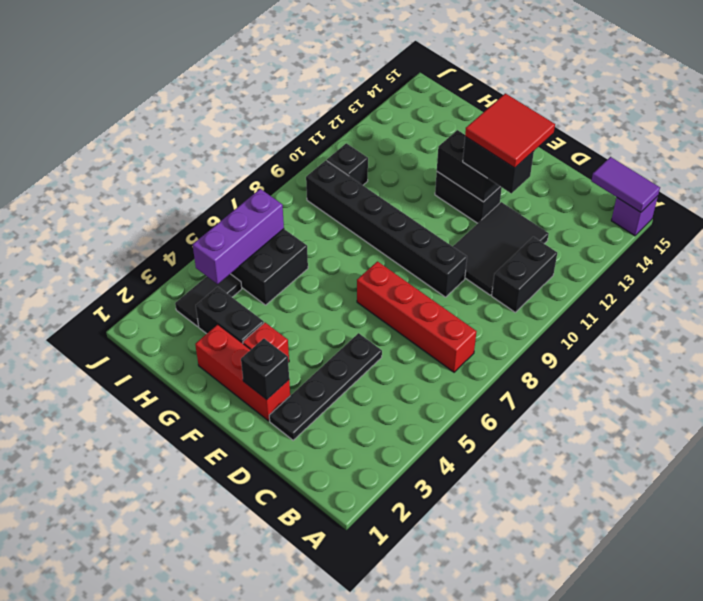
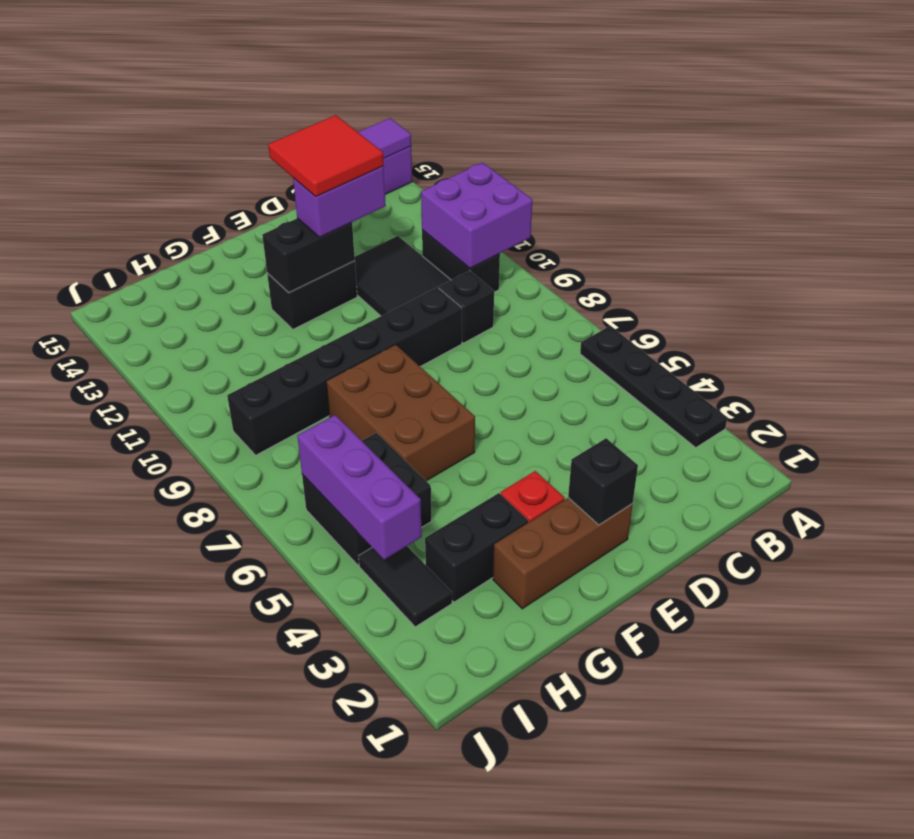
none -> purple 2x2 brick [421,162,532,268]
red 1x4 brick [357,261,477,372] -> none
black 1x4 plate [269,333,382,440] -> black 1x4 plate moved to [580,326,727,448]
black 1x2 brick [463,137,534,193] -> purple 1x2 brick [293,166,386,237]
red 1x3 brick [195,325,290,421] -> brown 1x3 brick [493,498,633,609]
none -> brown 2x3 brick [326,345,475,481]
black 1x1 brick [327,143,368,185] -> black 1x1 brick moved to [439,271,494,343]

